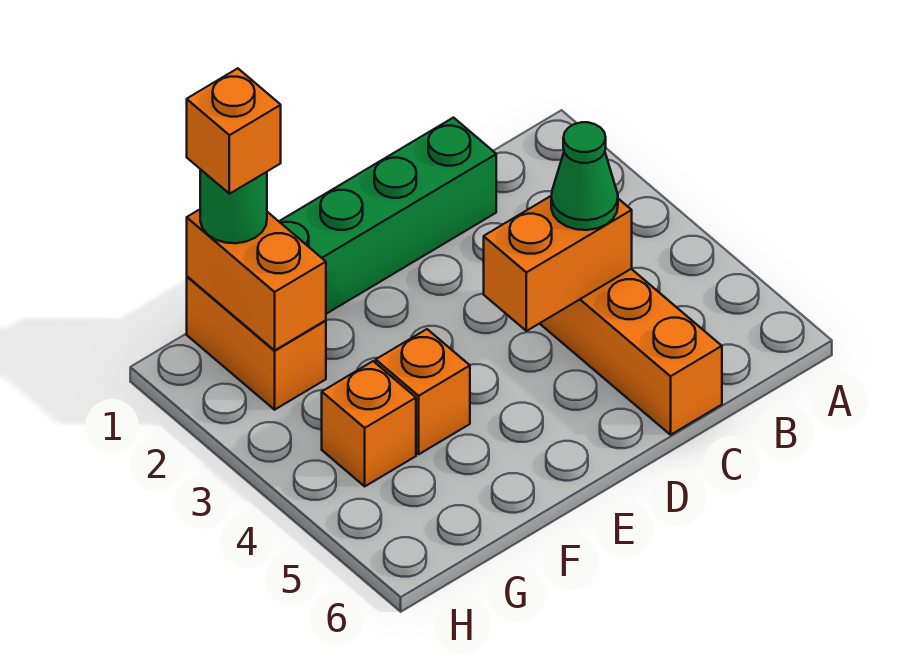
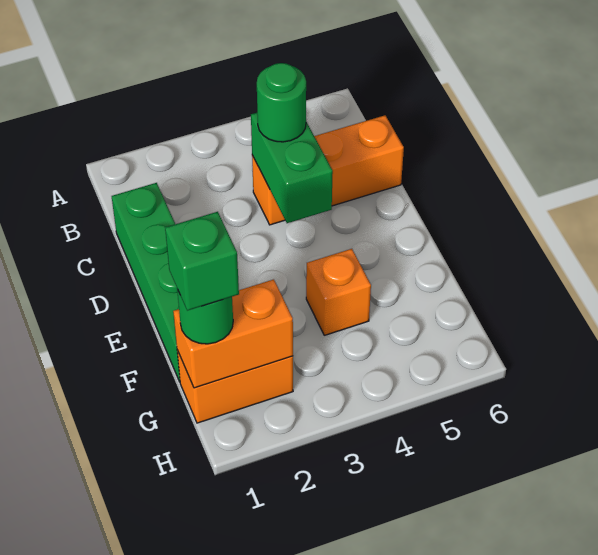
orange 1x2 brick [484,196,632,331] -> green 1x2 brick [251,113,333,223]
green 1x1 cone [551,122,618,230] -> green 1x1 round brick [257,63,306,142]
orange 1x1 brick [187,68,281,194] -> green 1x1 brick [165,212,239,311]
orange 1x1 brick [322,361,416,486] -> none

